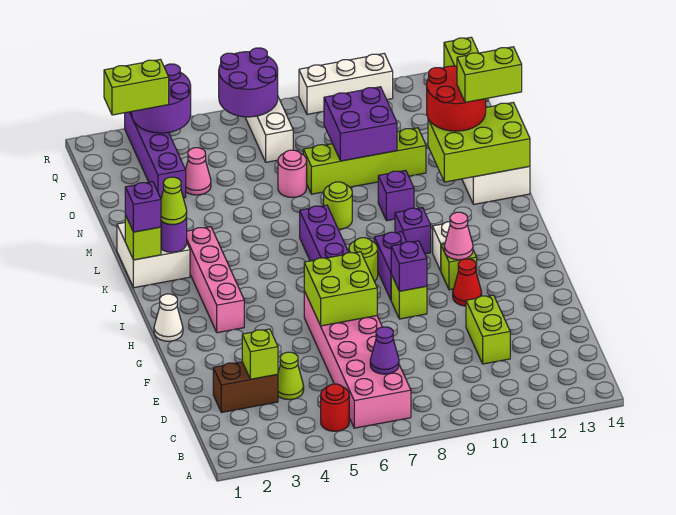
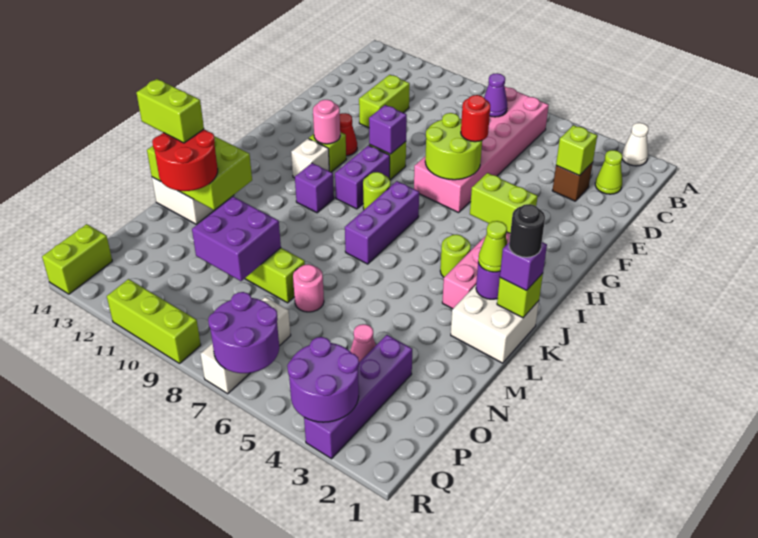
red 1x1 round brick [321,384,349,431] -> red 1x1 round brick moved to [461,95,490,142]
brown 1x2 brick [213,362,278,413] -> brown 1x1 brick [552,162,593,201]
lime 1x1 cone [278,352,304,400] -> lime 1x1 cone moved to [595,150,622,194]
lime 2x2 brick [304,252,377,326] -> lime 2x2 round brick [425,113,482,180]
white 1x1 cone [154,294,183,341] -> white 1x1 cone moved to [622,123,649,166]
pink 1x1 cone [444,212,473,260] -> pink 1x1 round brick [313,100,340,144]
none -> black 1x1 round brick [509,204,545,257]
lime 1x1 round brick [324,182,352,229] -> lime 1x1 round brick moved to [440,234,471,277]
purple 1x1 brick [378,170,414,221] -> none
lime 1x2 brick [104,59,169,115] -> lime 1x2 brick moved to [470,173,538,233]
white 1x3 brick [299,54,393,114] -> lime 1x3 brick [107,279,201,363]

